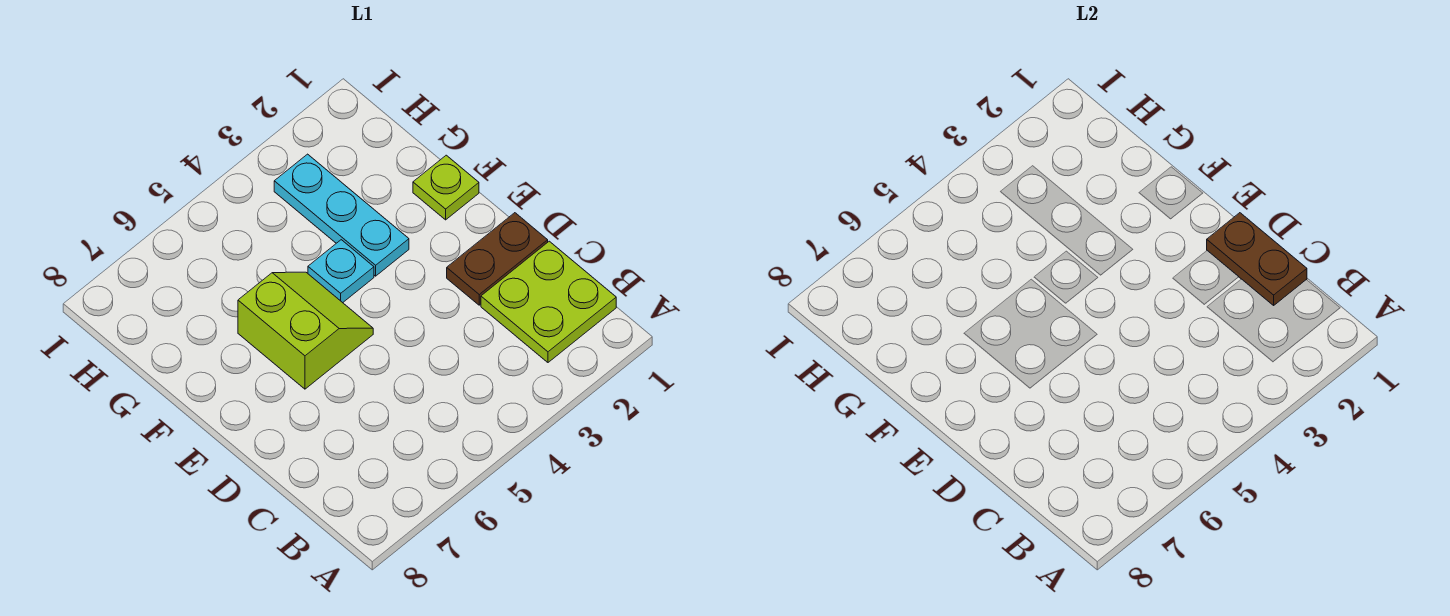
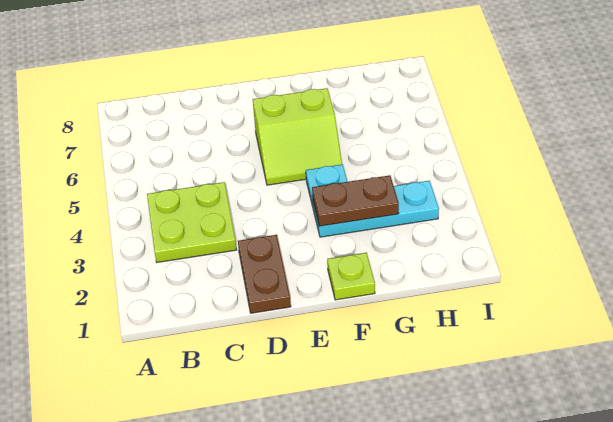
lime 2x2 plate [481,241,616,362] -> lime 2x2 plate moved to [147,182,237,262]
brown 1x2 plate [1207,213,1307,305] -> brown 1x2 plate moved to [312,175,399,226]

